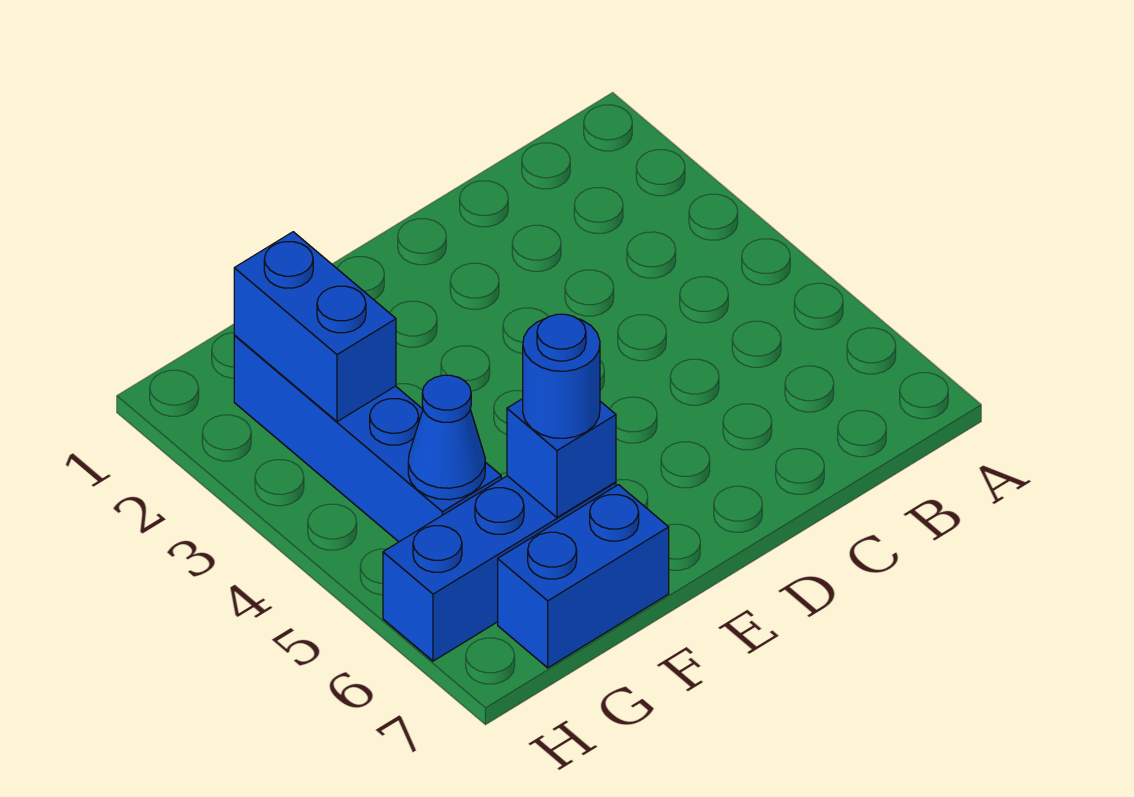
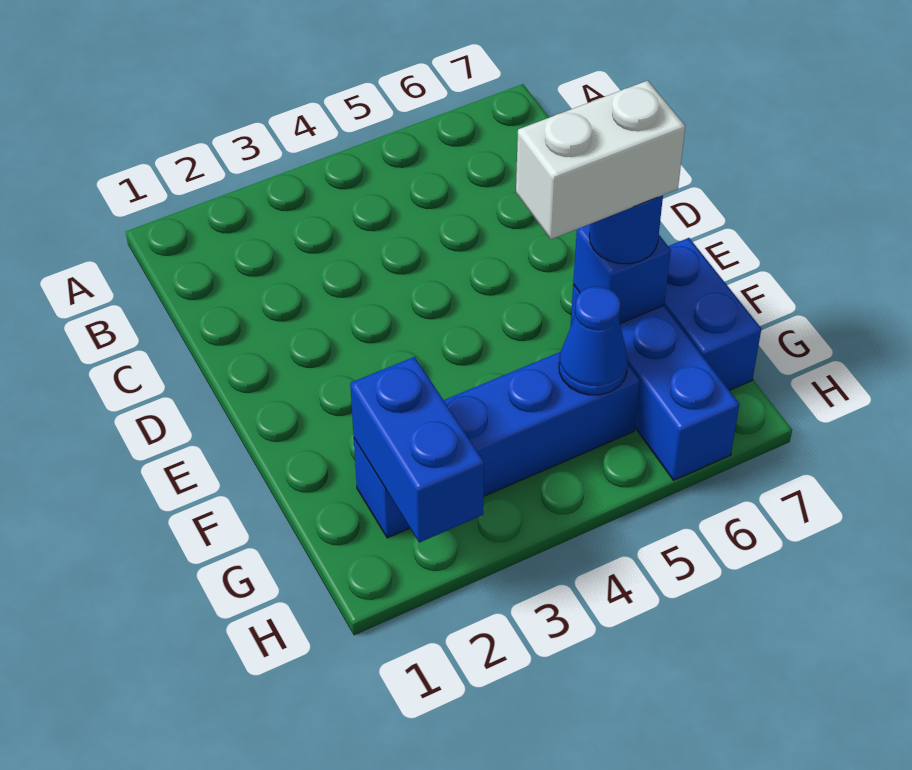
none -> white 1x2 brick [516,81,685,239]
blue 1x2 brick [234,232,396,422] -> blue 1x2 brick turned to [350,357,484,543]

